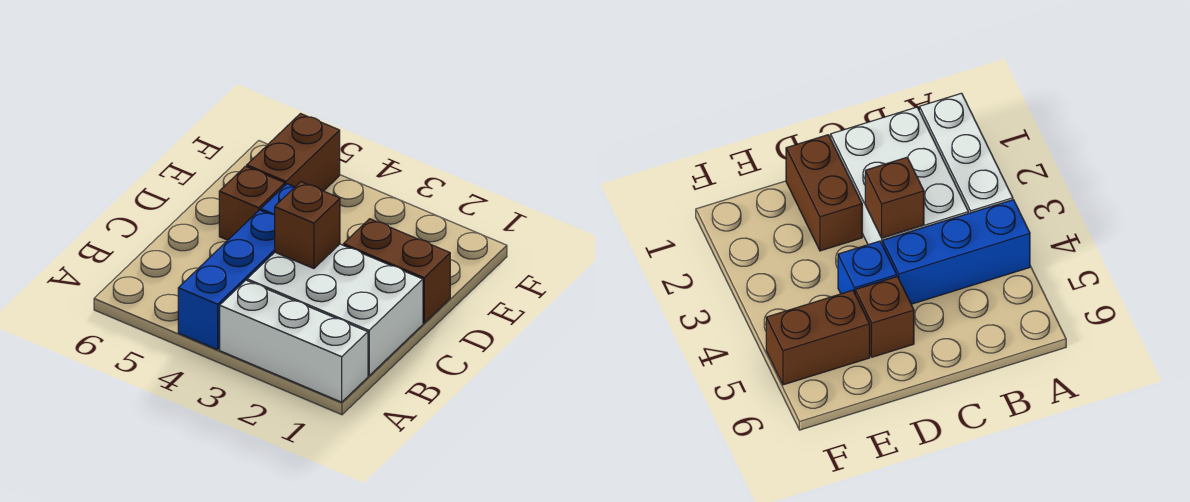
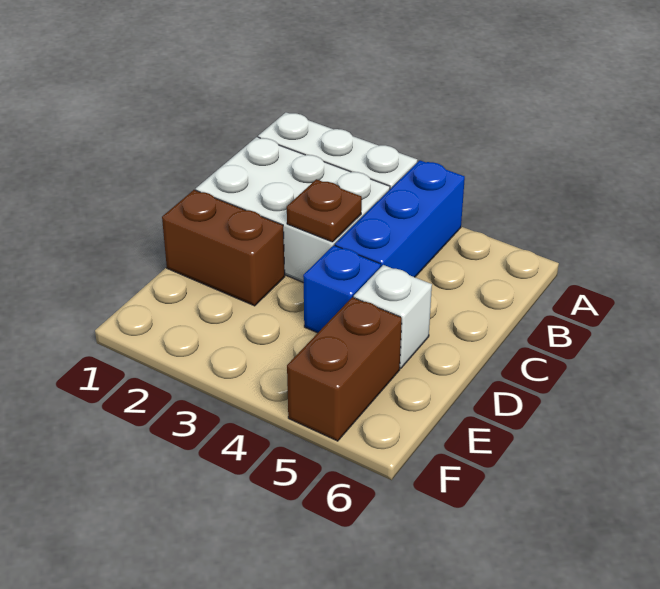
brown 1x1 brick [275,182,340,269] -> brown 1x1 plate [287,179,362,242]
brown 1x1 brick [219,166,285,240] -> white 1x1 brick [354,265,432,368]

